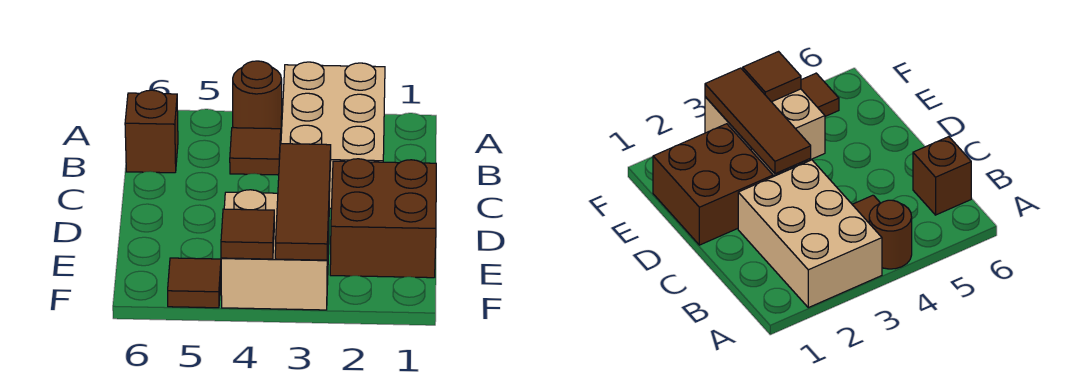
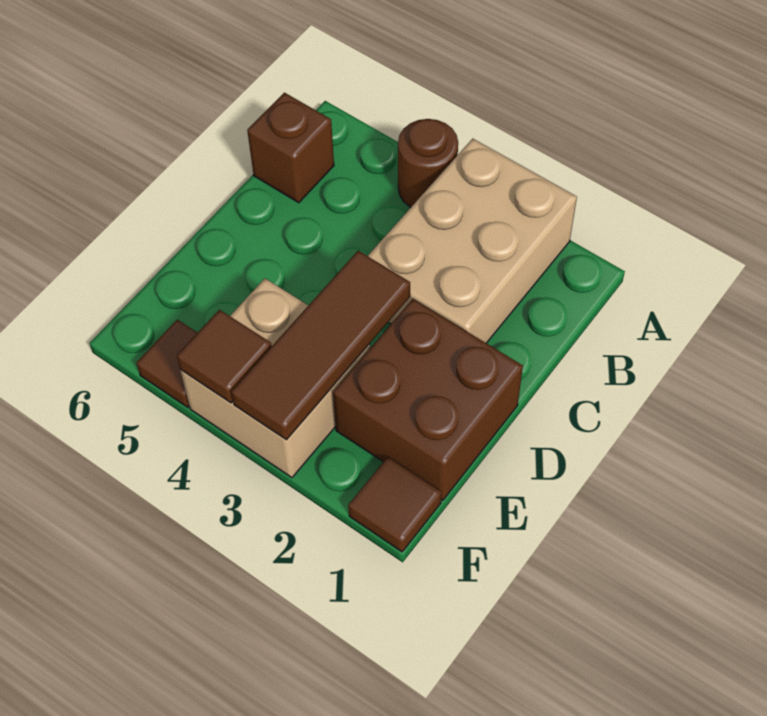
brown 1x1 tile [230,128,281,175] -> brown 1x1 tile moved to [348,457,441,552]

